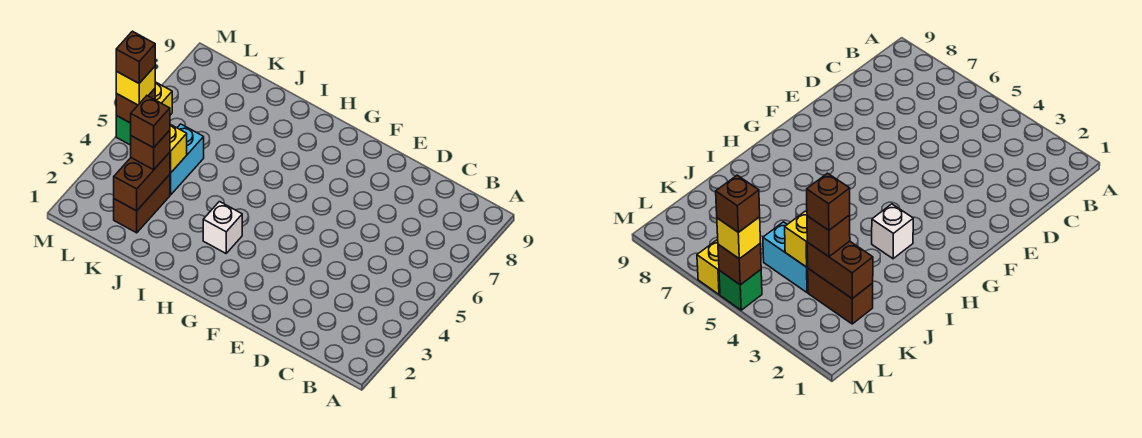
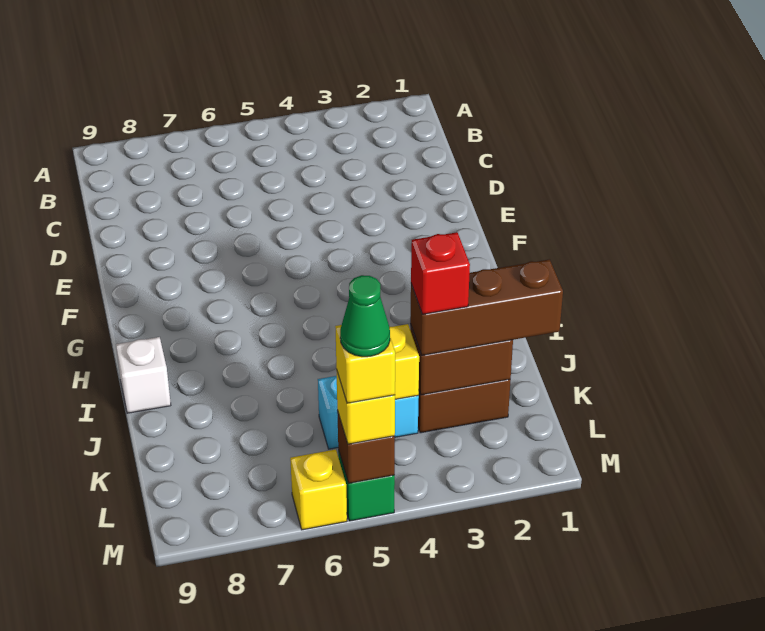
white 1x1 brick [203,202,242,253] -> white 1x1 brick moved to [116,337,171,413]
brown 1x1 brick [131,130,170,170] -> brown 1x3 brick [410,259,563,355]
brown 1x1 brick [131,96,170,148] -> red 1x1 brick [411,232,470,314]
brown 1x1 brick [116,31,155,83] -> yellow 1x1 brick [335,325,395,403]
none -> green 1x1 cone [340,275,390,357]

